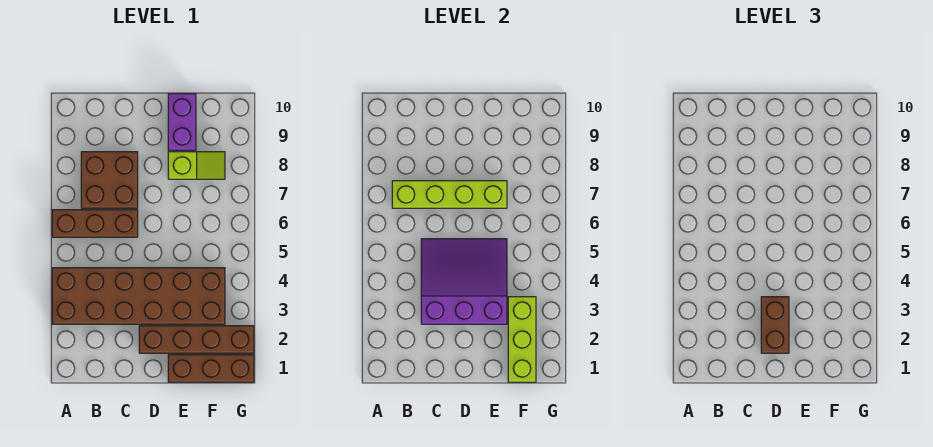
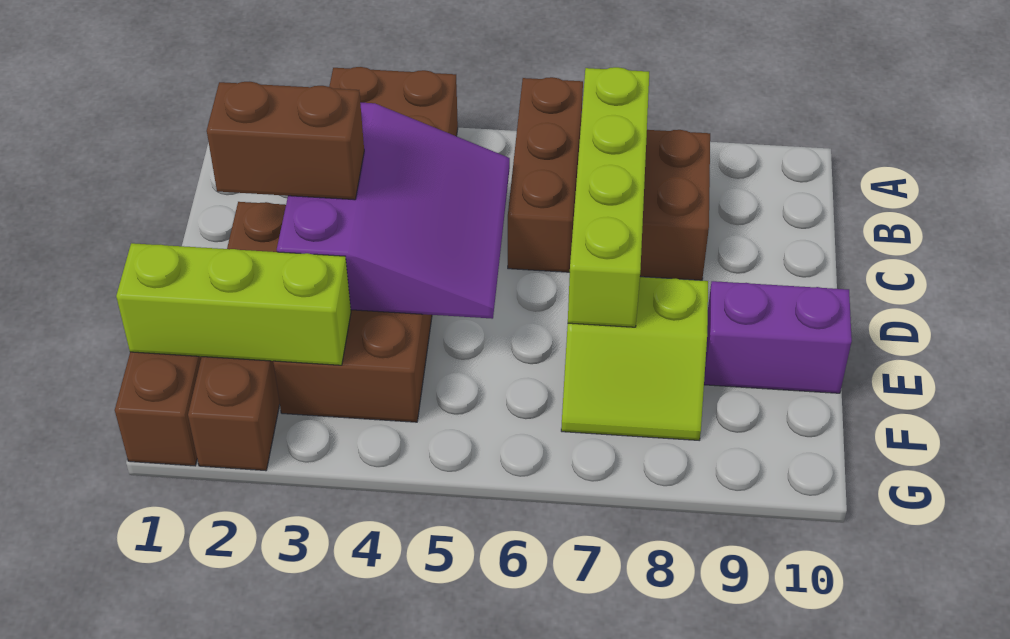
lime 1x2 slope [168,152,225,179] -> lime 2x2 slope [561,277,708,440]

